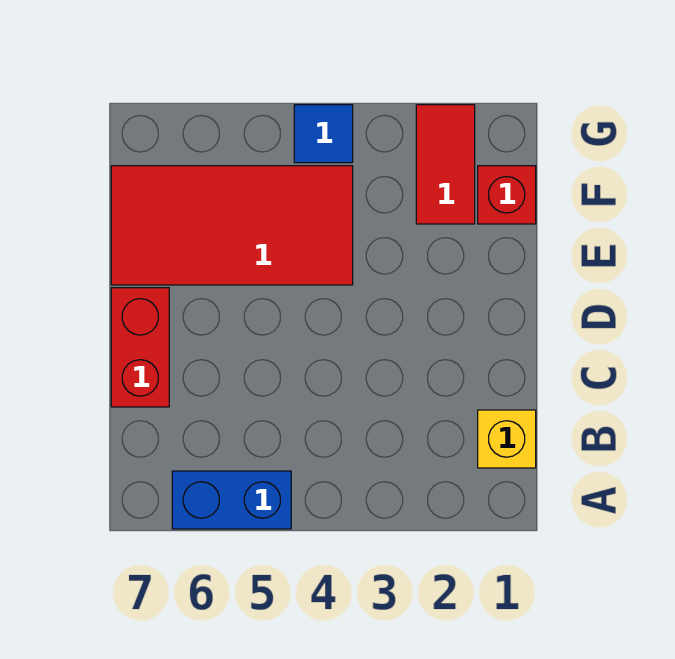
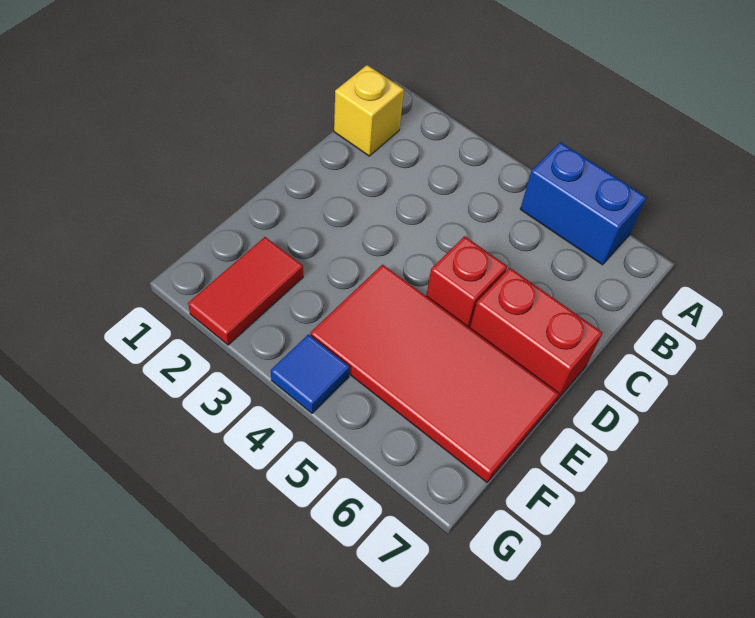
red 1x2 brick [111,288,169,407] -> red 1x2 brick turned to [470,268,603,402]
red 1x1 brick [478,166,536,224] -> red 1x1 brick moved to [426,236,507,328]

